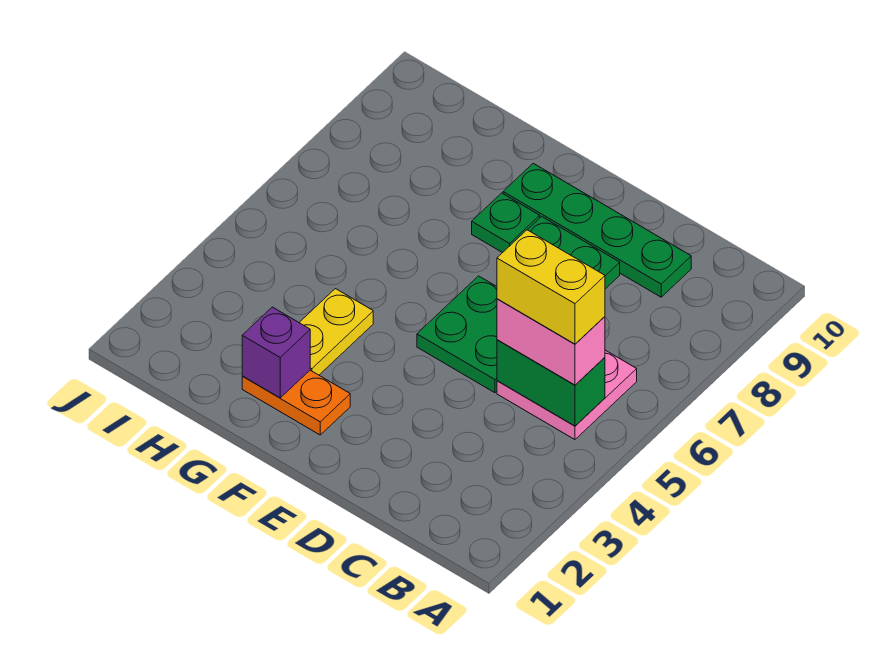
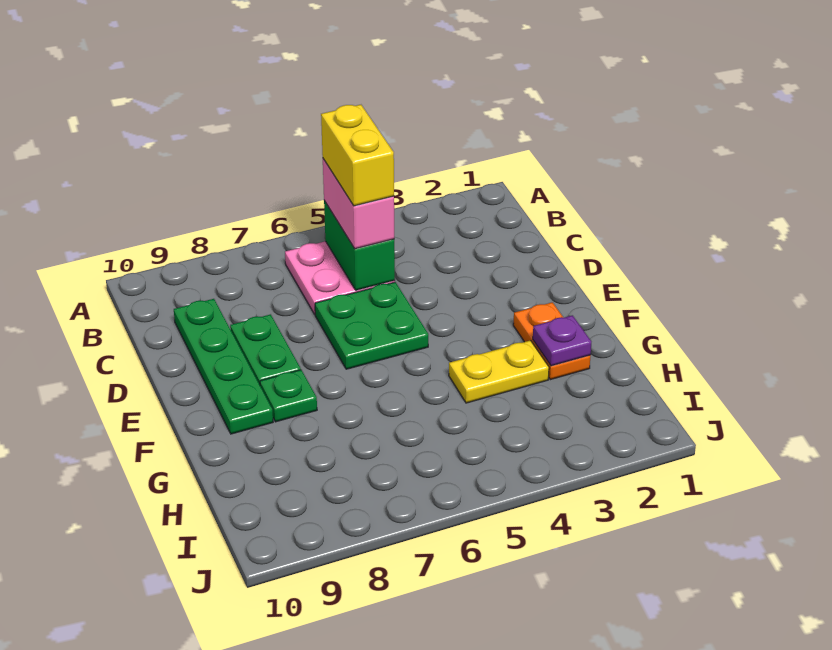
purple 1x1 brick [242,307,310,398] -> purple 1x1 plate [533,315,591,366]

